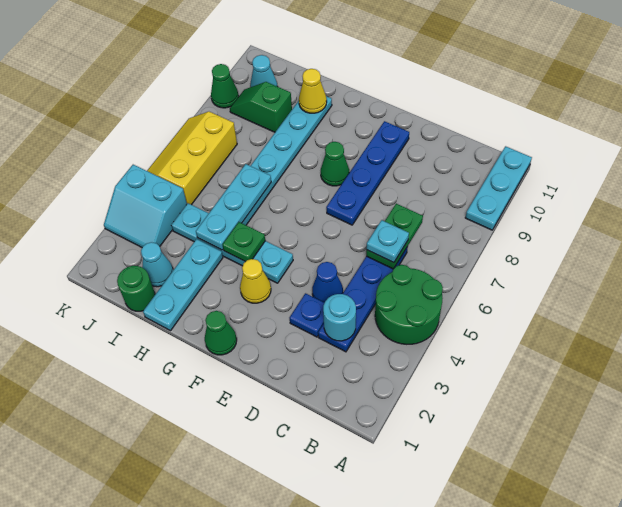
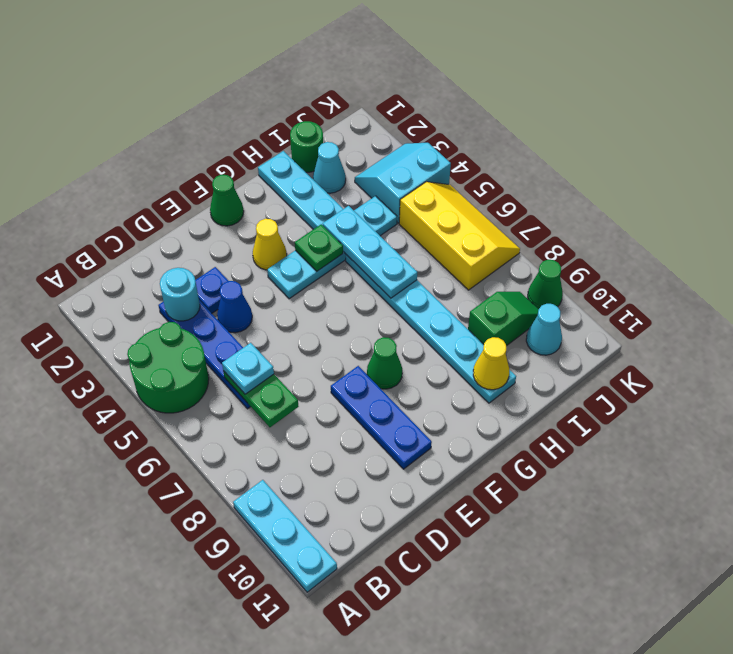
blue 1x4 plate [326,121,409,225] -> blue 1x3 plate [331,366,432,469]

